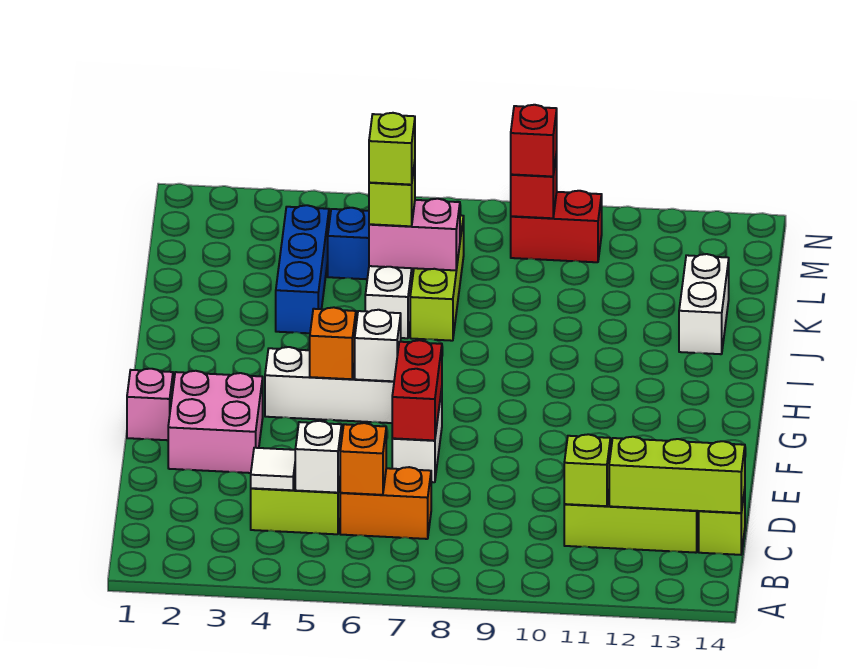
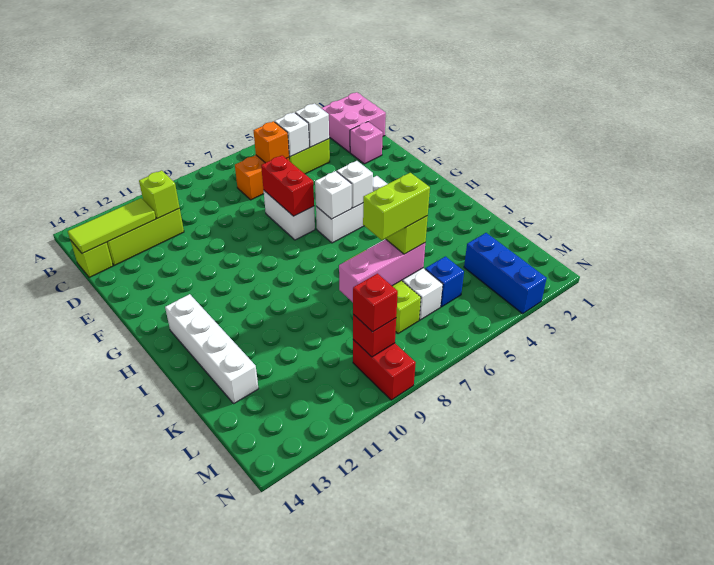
white 1x1 tile [251,448,295,490] -> white 1x1 brick [295,103,329,147]
lime 1x3 brick [609,437,745,513] -> lime 1x3 tile [68,198,156,254]
pink 2x2 brick [168,371,263,473] -> pink 2x2 brick moved to [321,92,386,152]
pink 1x1 brick [127,369,173,440] -> pink 1x1 brick moved to [350,122,383,164]
orange 1x1 brick [310,307,356,379] -> white 1x1 brick [337,161,373,208]
blue 1x3 brick [276,205,329,333] -> blue 1x3 brick moved to [464,233,547,314]
white 1x2 brick [679,254,729,354] -> white 1x4 brick [165,294,259,403]
pink 1x2 brick [369,199,460,270] -> pink 1x3 brick [339,239,425,302]
lime 1x1 brick [369,113,415,185] -> lime 1x2 brick [363,173,430,240]
red 1x2 brick [511,191,602,262] -> red 1x2 brick turned to [353,340,416,400]

